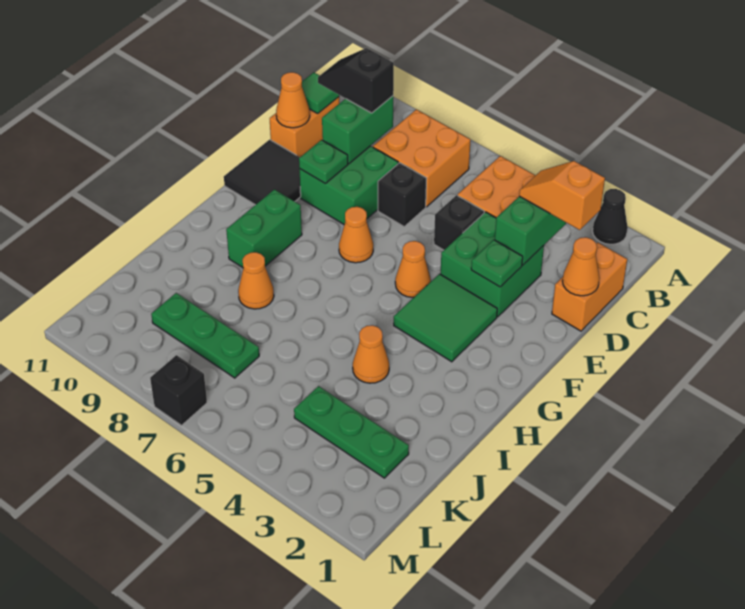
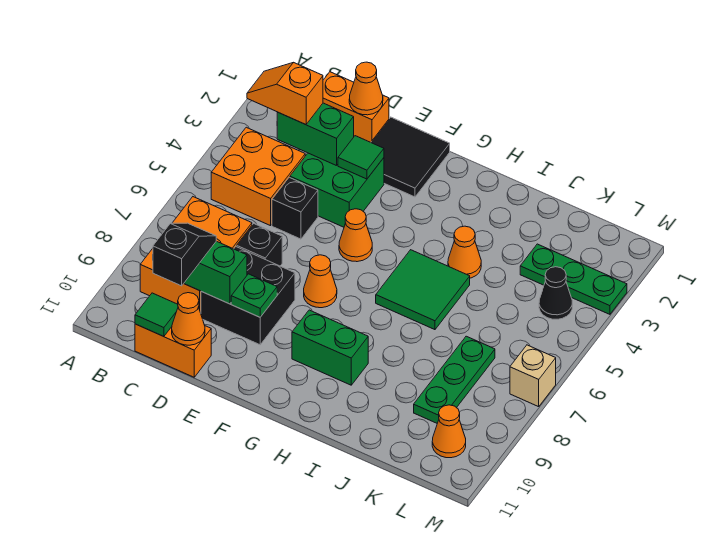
black 1x1 cone [593,189,628,244] -> black 1x1 cone moved to [539,267,572,319]
orange 2x2 brick [373,109,471,207] -> orange 2x3 brick [140,197,252,313]
orange 1x2 slope [519,161,605,230] -> orange 1x2 slope turned to [247,62,323,125]
black 1x2 slope [318,48,394,113] -> black 1x2 slope turned to [153,223,216,286]
green 2x2 brick [299,146,398,225] -> black 2x2 brick [201,247,295,345]
green 1x1 plate [471,240,523,287] -> green 1x1 tile [338,136,384,179]
black 2x2 tile [224,140,301,205] -> black 2x2 tile moved to [371,117,450,197]
green 2x2 tile [394,274,497,362] -> green 2x2 tile moved to [376,250,470,330]
orange 1x1 cone [238,252,274,309] -> orange 1x1 cone moved to [432,405,466,458]
green 1x3 plate [294,386,409,478] -> green 1x3 plate turned to [520,244,627,314]
black 1x1 brick [150,355,207,425] -> tan 1x1 brick [510,345,556,407]

